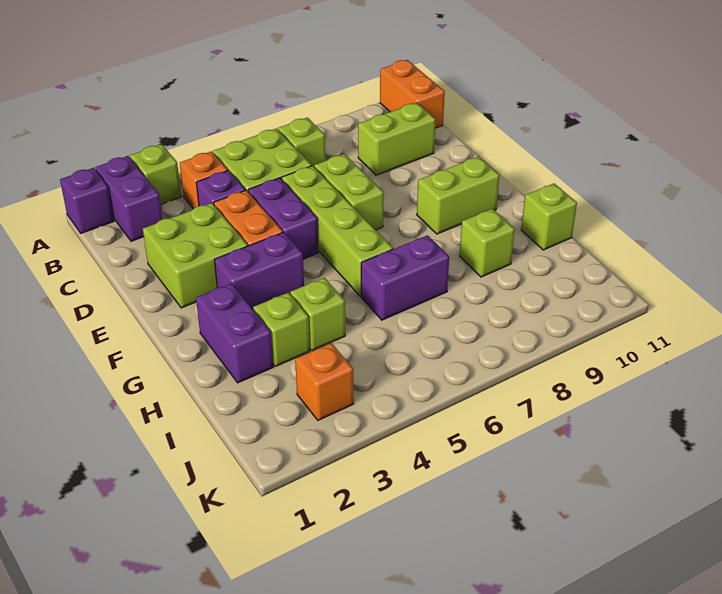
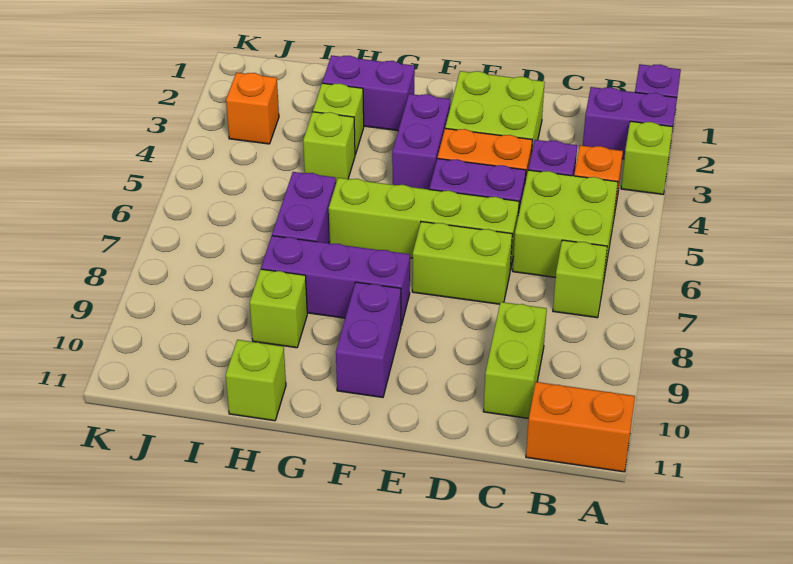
none -> purple 1x3 brick [261,236,410,326]
lime 1x2 brick [417,157,499,234] -> purple 1x2 brick [336,282,401,397]

